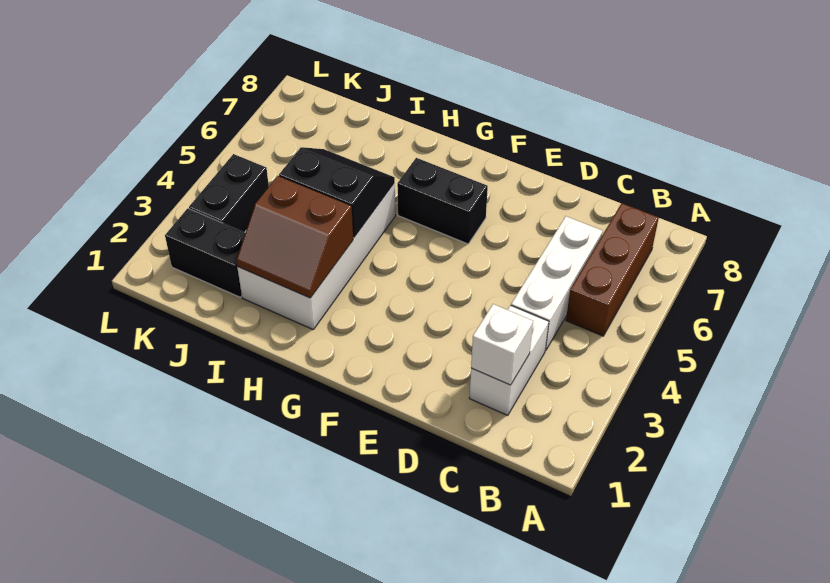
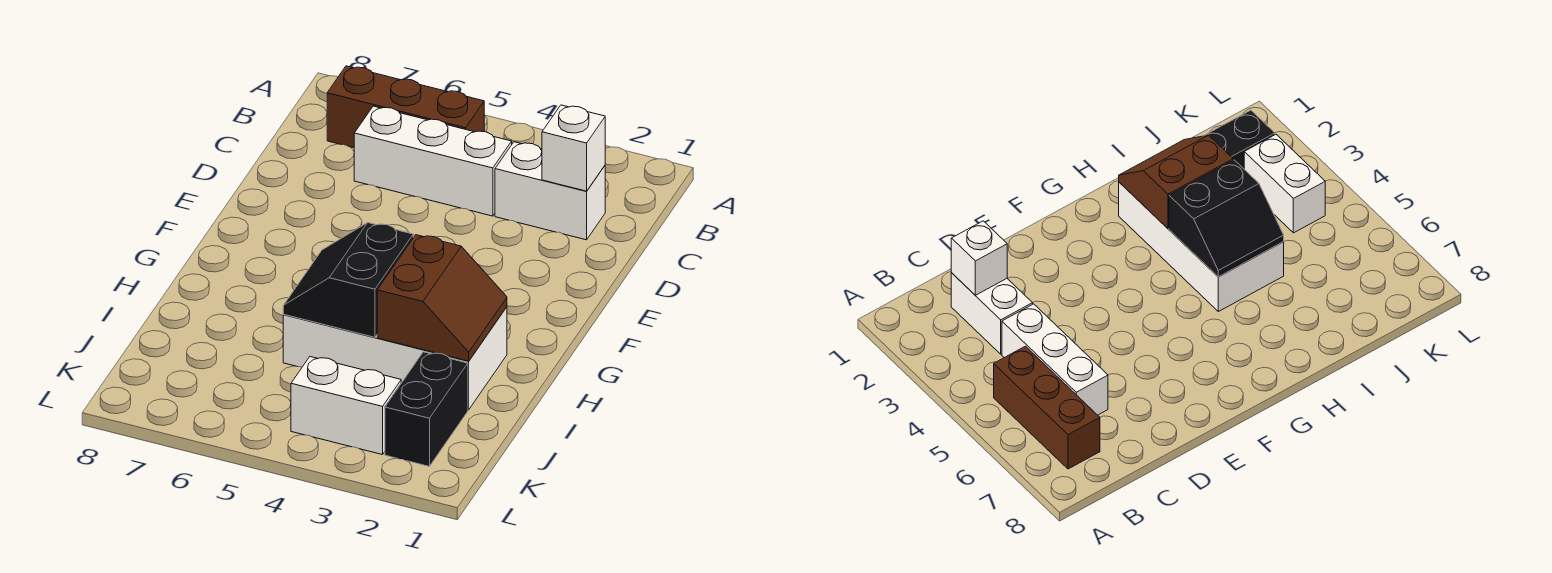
black 1x2 brick [397,158,488,244] -> none
black 1x2 brick [189,154,269,232] -> white 1x2 brick [291,357,401,455]

